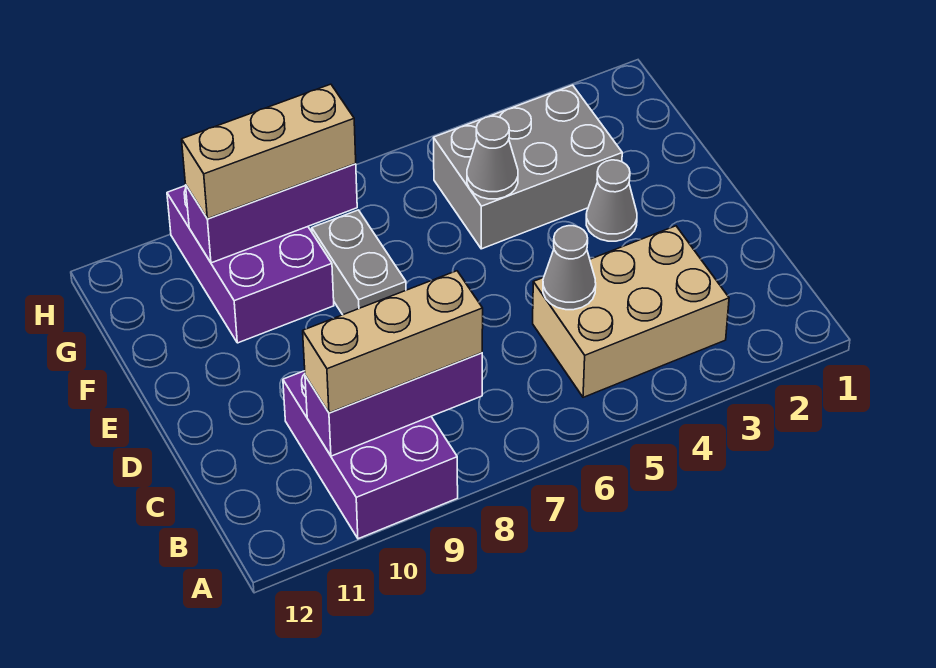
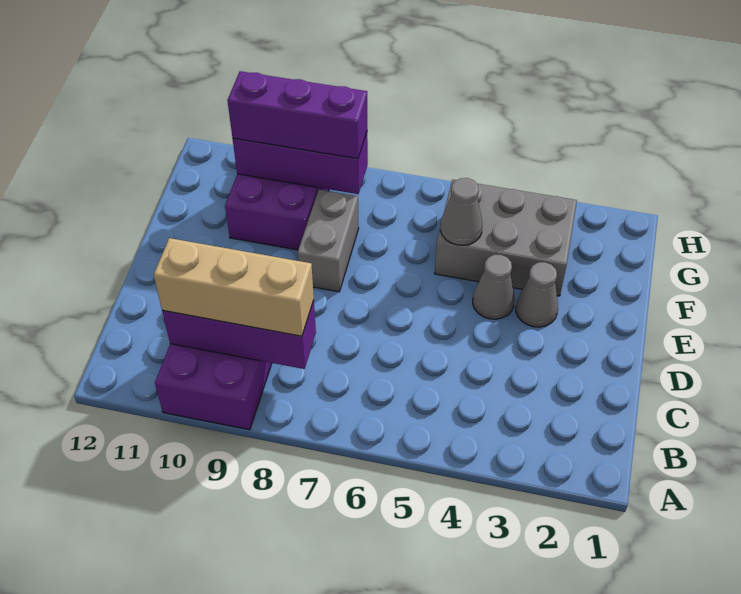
tan 2x3 brick [533,226,729,397] -> none
grey 1x1 cone [543,226,596,310] -> grey 1x1 cone moved to [473,255,515,319]
tan 1x3 brick [182,84,356,219] -> purple 1x3 brick [227,71,367,159]

